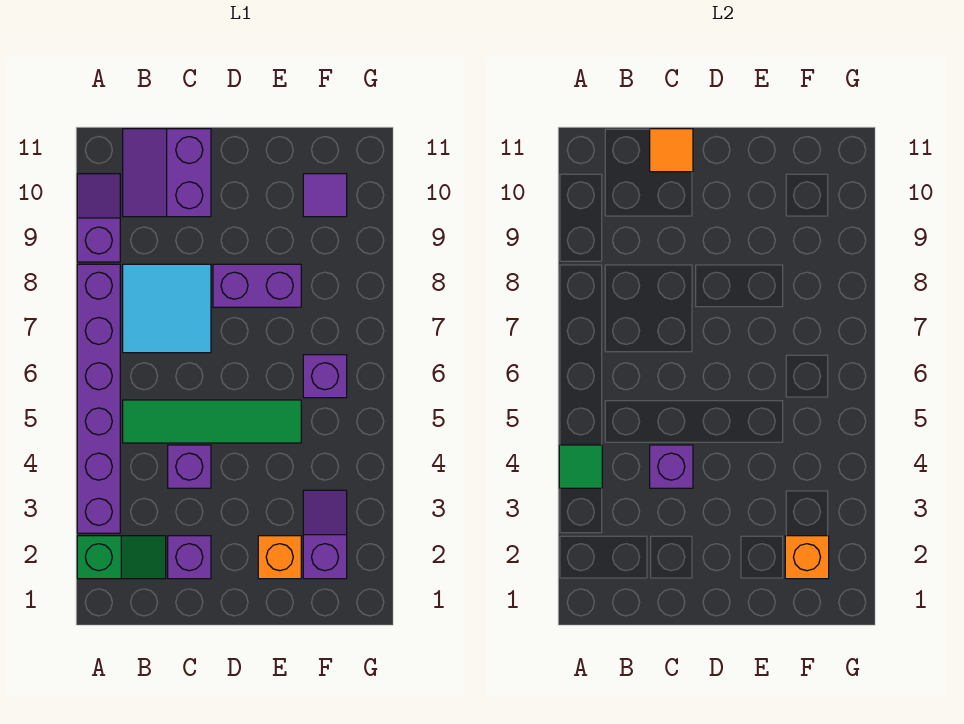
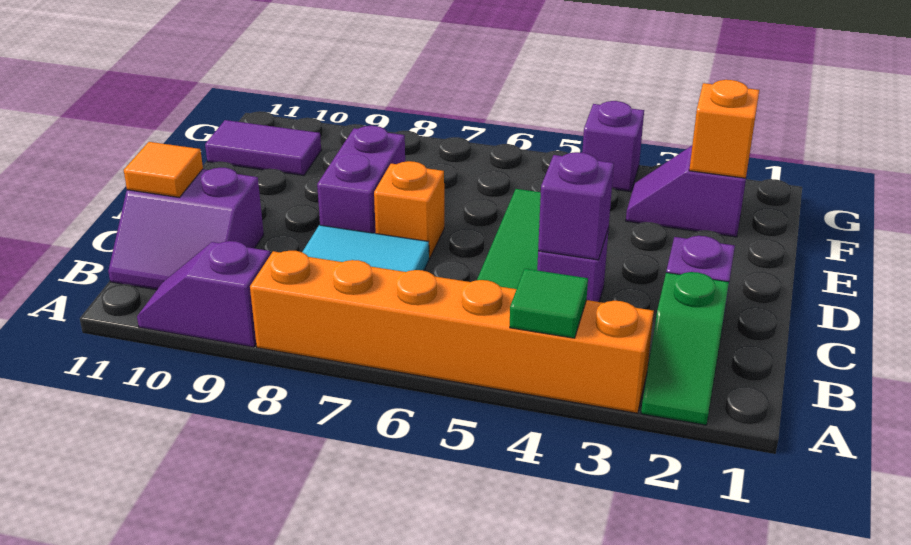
green 1x2 slope [77,536,166,579] -> green 1x2 slope turned to [641,272,729,425]
purple 1x6 brick [77,264,120,533] -> orange 1x6 brick [250,251,654,413]
orange 1x1 brick [258,536,301,579] -> orange 1x1 brick moved to [374,161,444,259]
purple 1x1 brick [303,355,347,398] -> purple 1x1 brick moved to [582,101,644,192]
purple 1x1 tile [303,174,347,217] -> purple 1x2 tile [205,120,321,175]

